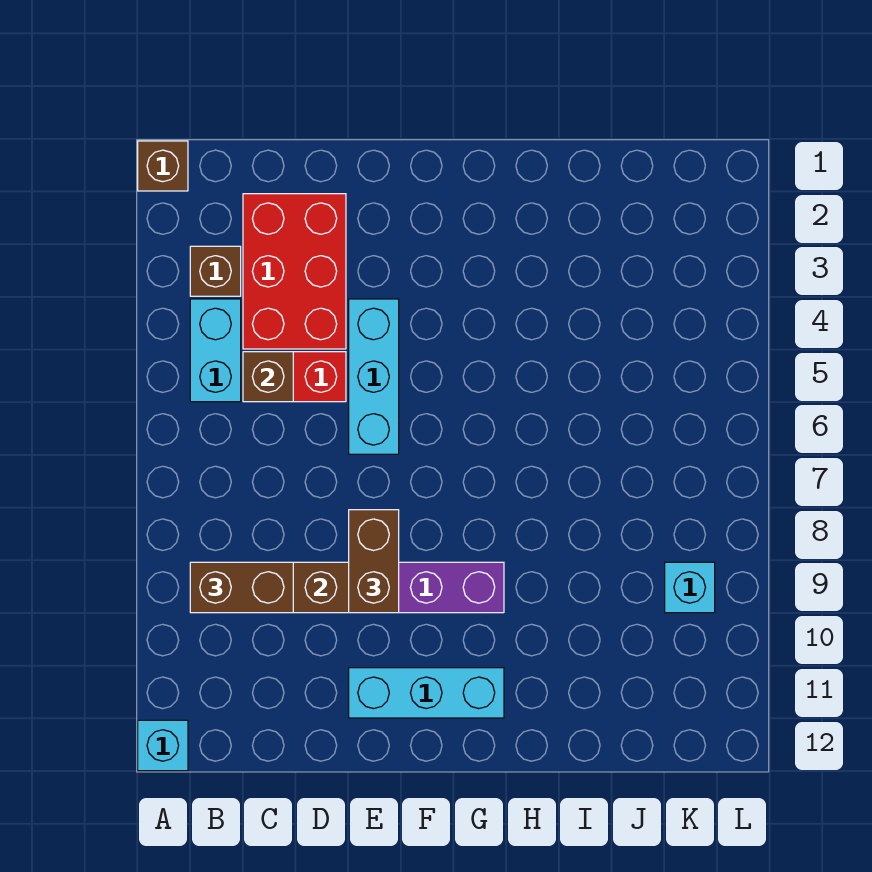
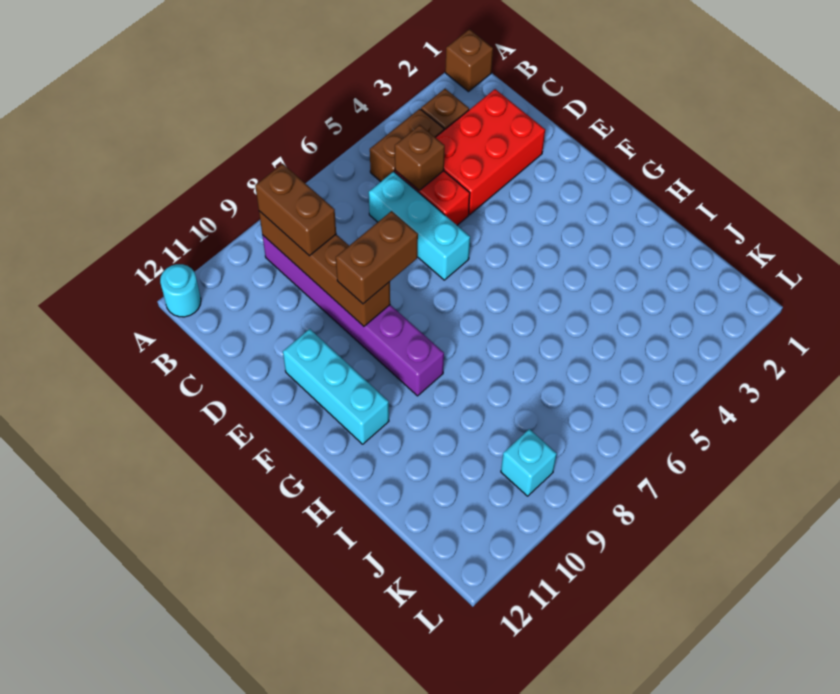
cyan 1x1 brick [138,720,188,771] -> cyan 1x1 round brick [160,264,201,317]
cyan 1x2 brick [190,299,241,402] -> brown 1x2 brick [370,109,444,181]
cyan 1x3 brick [349,299,399,454] -> cyan 1x3 brick turned to [369,171,470,280]

